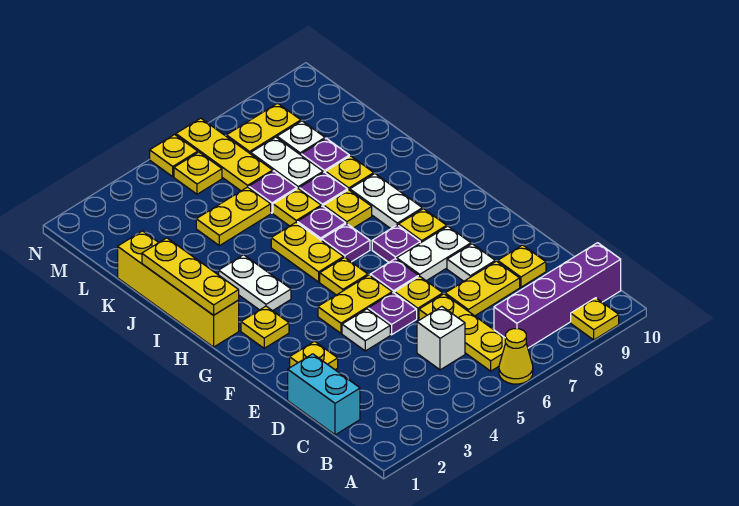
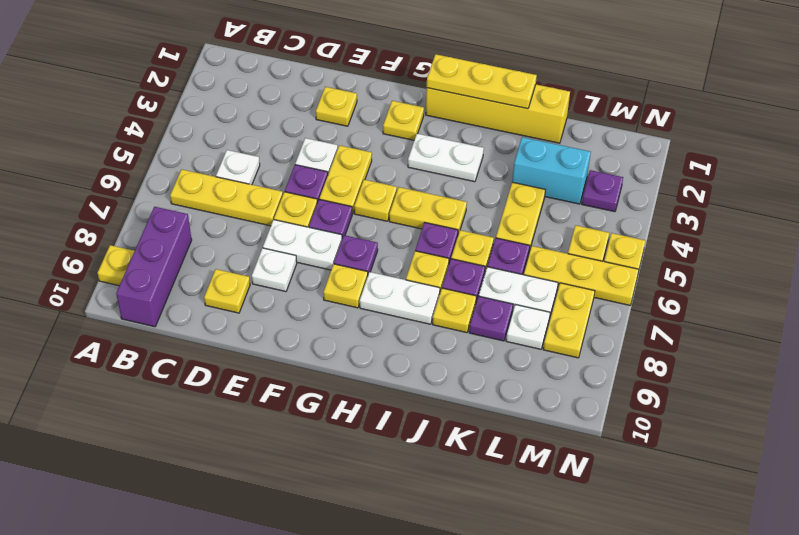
yellow 1x1 cone [499,329,533,384] -> none
purple 1x4 brick [494,243,621,348] -> purple 1x3 brick [116,207,192,327]
cyan 1x2 brick [288,354,360,435] -> cyan 1x2 brick moved to [512,137,591,204]
white 1x1 brick [417,307,465,370] -> white 1x1 plate [216,150,260,185]
yellow 1x2 plate [445,261,520,316] -> none
white 1x2 plate [397,226,471,281] -> white 1x2 plate turned to [263,220,342,270]
purple 1x1 plate [322,224,370,262] -> purple 1x1 plate moved to [582,170,623,212]

